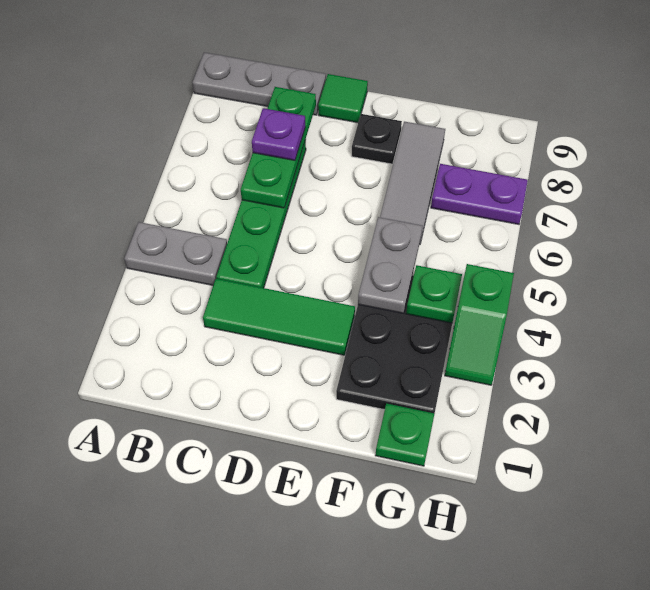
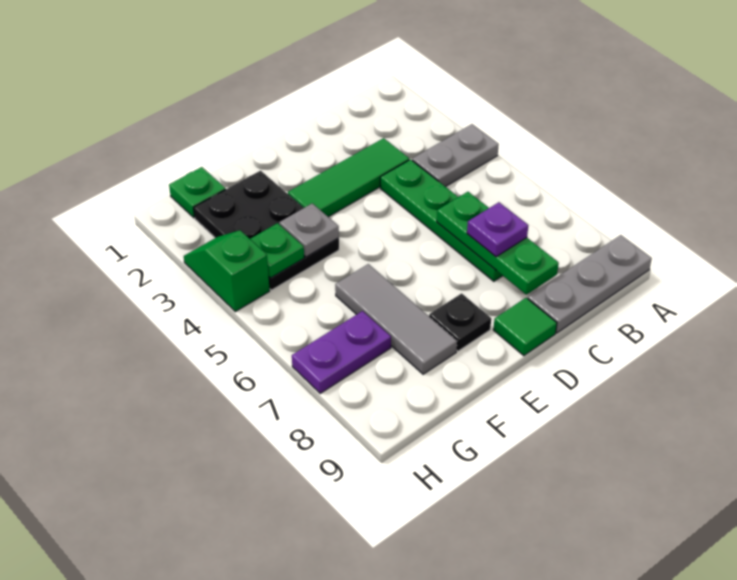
grey 1x2 plate [358,217,423,313] -> grey 1x1 plate [279,203,339,257]

